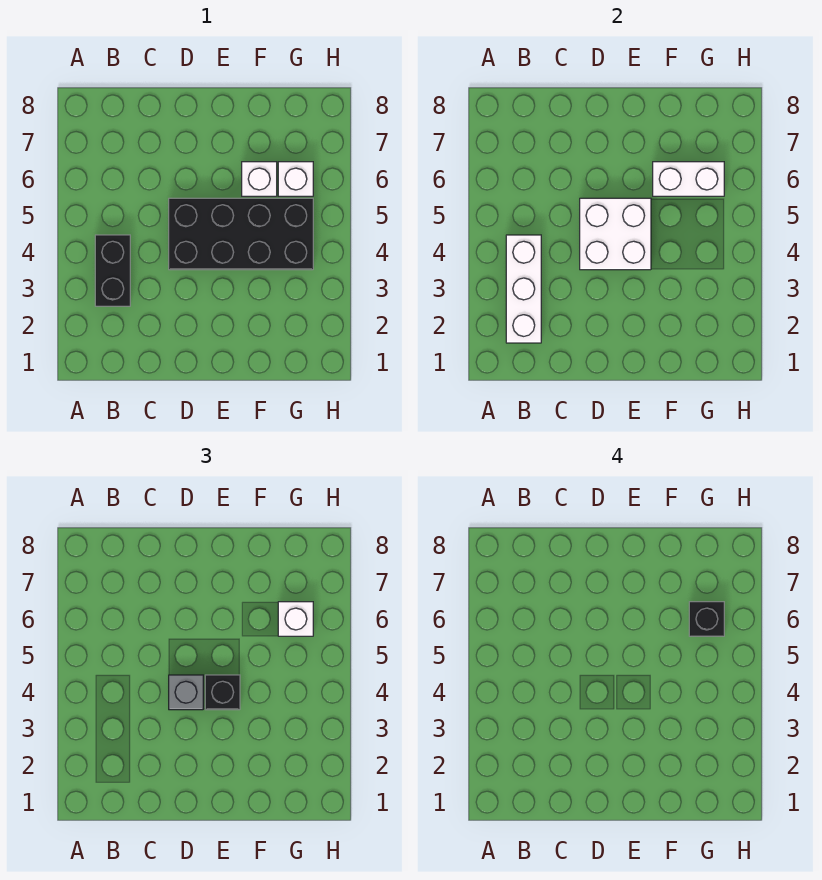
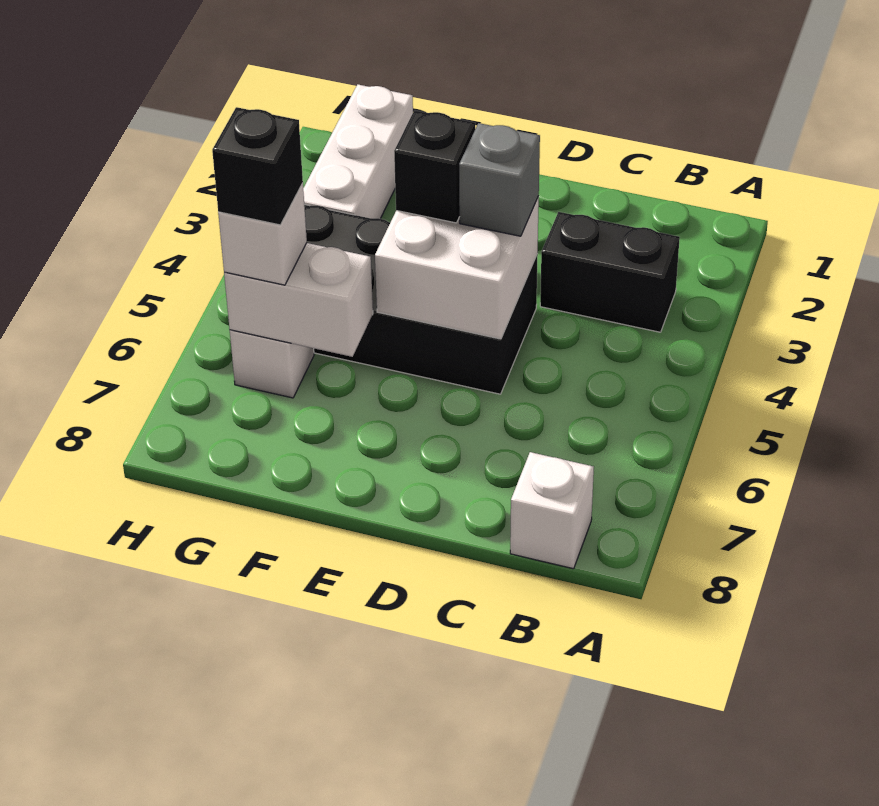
white 1x3 brick [506,235,541,343] -> white 1x3 brick moved to [303,85,413,219]
black 1x2 brick [95,235,130,306] -> black 1x2 brick turned to [540,212,680,332]
white 1x1 brick [242,162,277,196] -> white 1x1 brick moved to [510,452,594,569]

